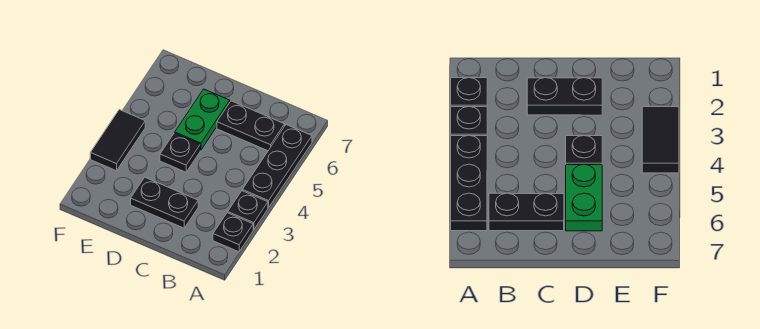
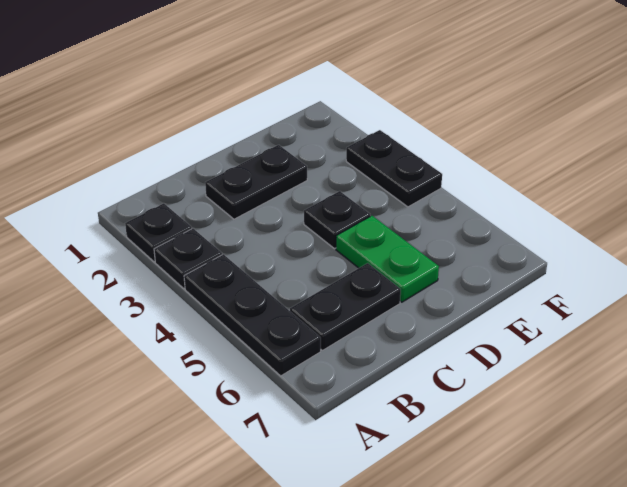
black 1x2 tile [90,110,145,171] -> black 1x2 plate [346,130,442,207]

